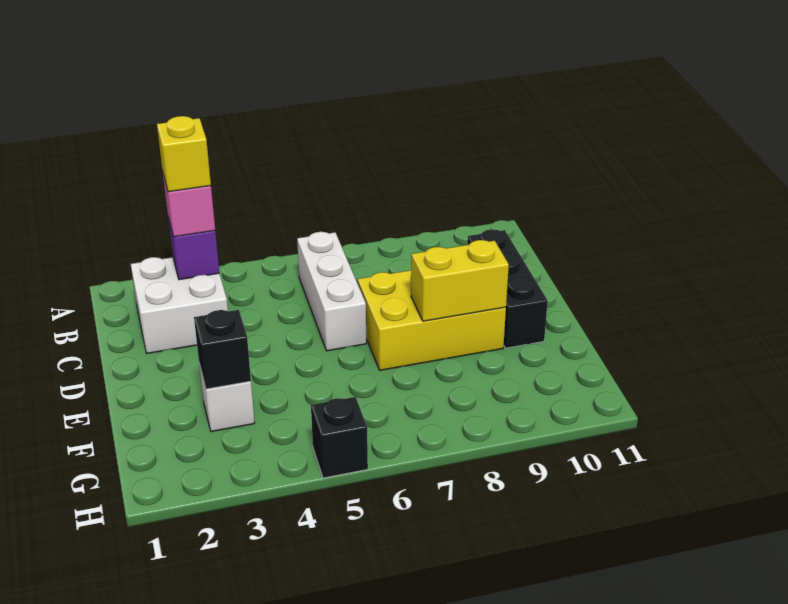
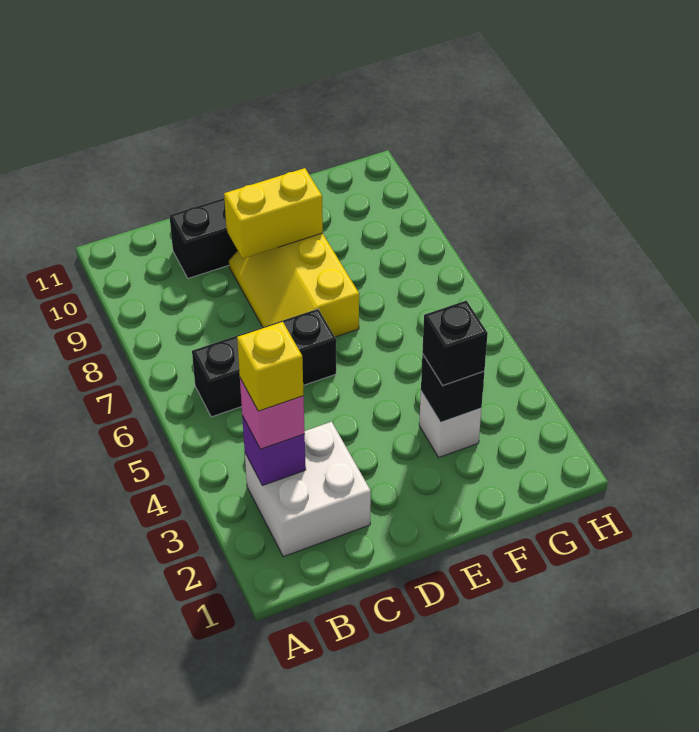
white 1x3 brick [297,232,366,351] -> black 1x3 brick [192,309,336,417]
yellow 2x3 brick [358,270,506,370] -> yellow 2x3 slope [229,233,359,337]
yellow 1x2 brick [411,240,509,321] -> yellow 1x2 brick turned to [224,168,323,259]
black 1x1 brick [311,397,368,478] -> black 1x1 brick moved to [422,301,488,385]

